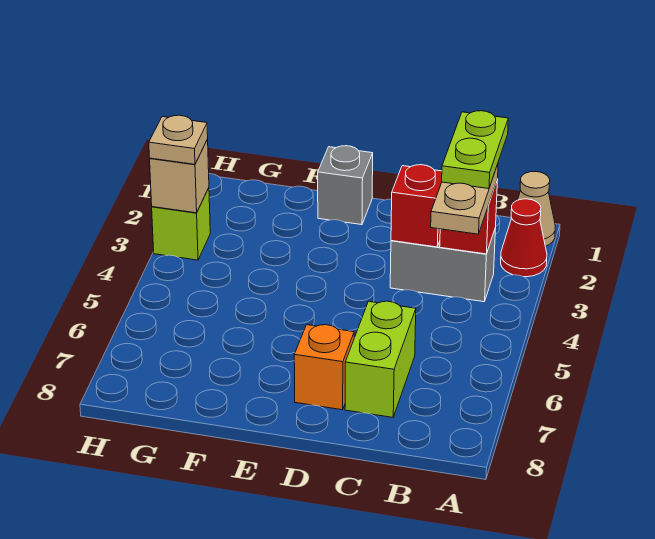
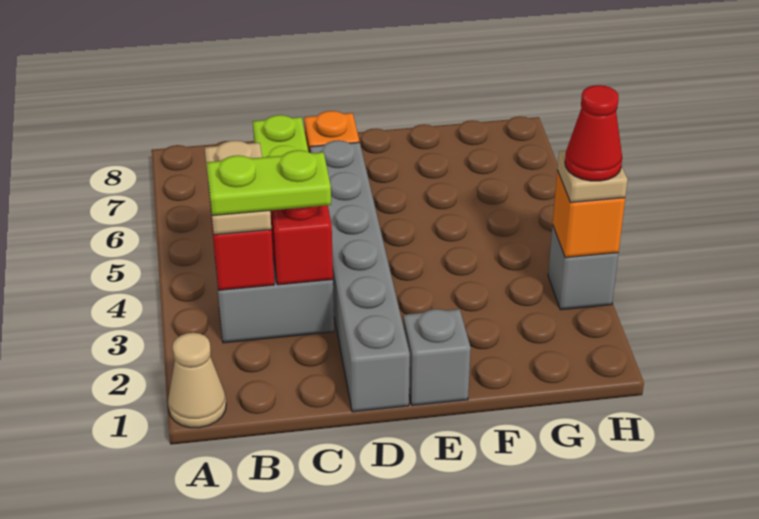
red 1x1 cone [501,199,547,277] -> red 1x1 cone moved to [565,85,622,181]
lime 1x2 plate [442,111,508,189] -> lime 1x2 plate turned to [207,150,331,216]
none -> grey 1x6 brick [310,140,410,412]
lime 1x1 brick [152,188,210,260] -> grey 1x1 brick [548,225,618,310]
tan 1x1 brick [150,140,209,213] -> orange 1x1 brick [553,170,625,258]

